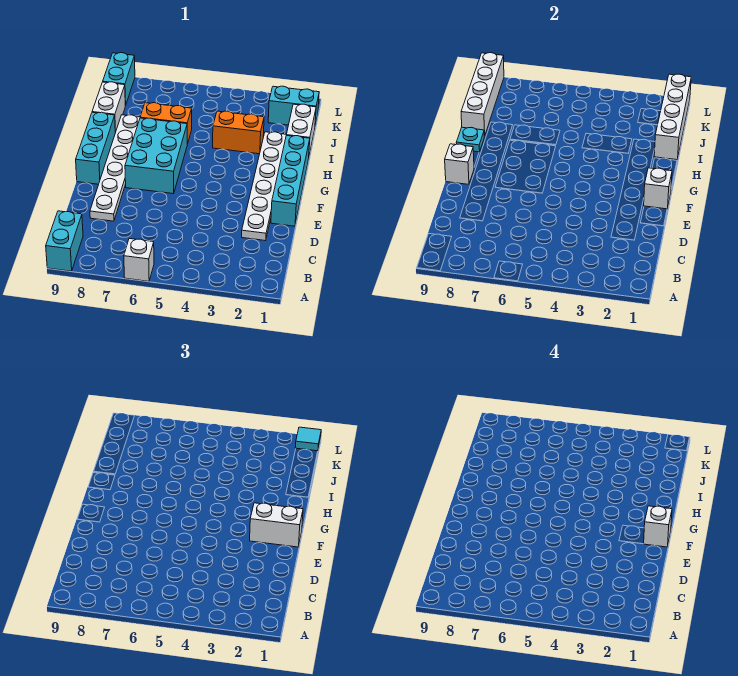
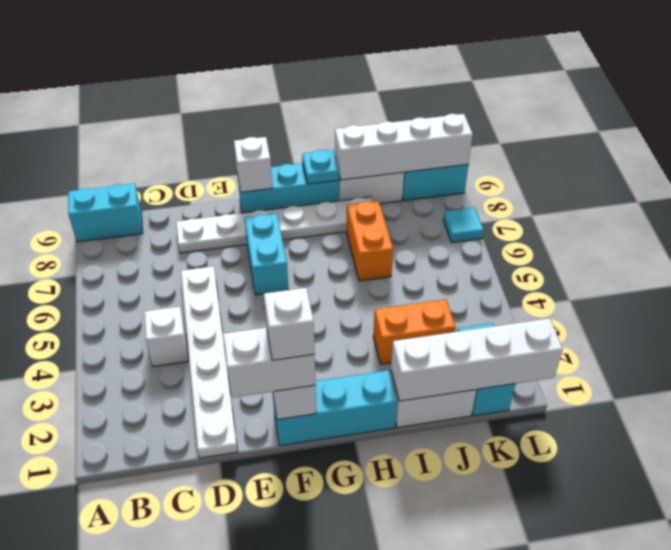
white 1x1 brick [124,239,154,281] -> white 1x1 brick moved to [144,307,188,367]
white 1x6 plate [242,132,286,241] -> white 1x6 plate turned to [181,266,238,458]
cyan 1x4 brick [271,136,310,226] -> cyan 1x3 brick [273,370,397,446]
white 1x2 brick [250,503,303,547] -> white 1x2 brick turned to [223,327,316,398]
cyan 2x3 brick [125,118,187,194] -> cyan 1x2 brick [245,213,288,295]
orange 1x2 brick [213,111,264,154] -> orange 1x2 brick turned to [373,299,455,364]
cyan 1x1 tile [295,427,321,451] -> cyan 1x1 tile moved to [443,207,484,243]

